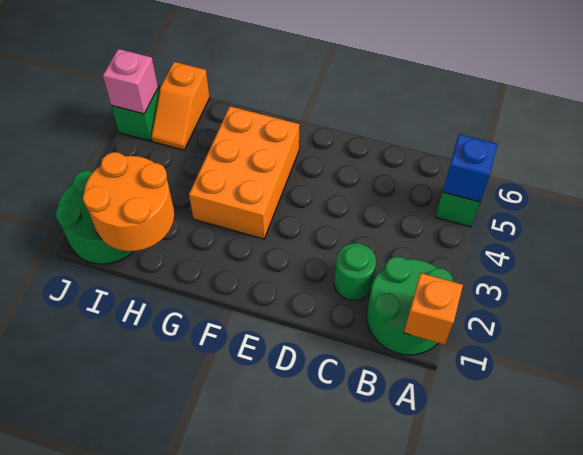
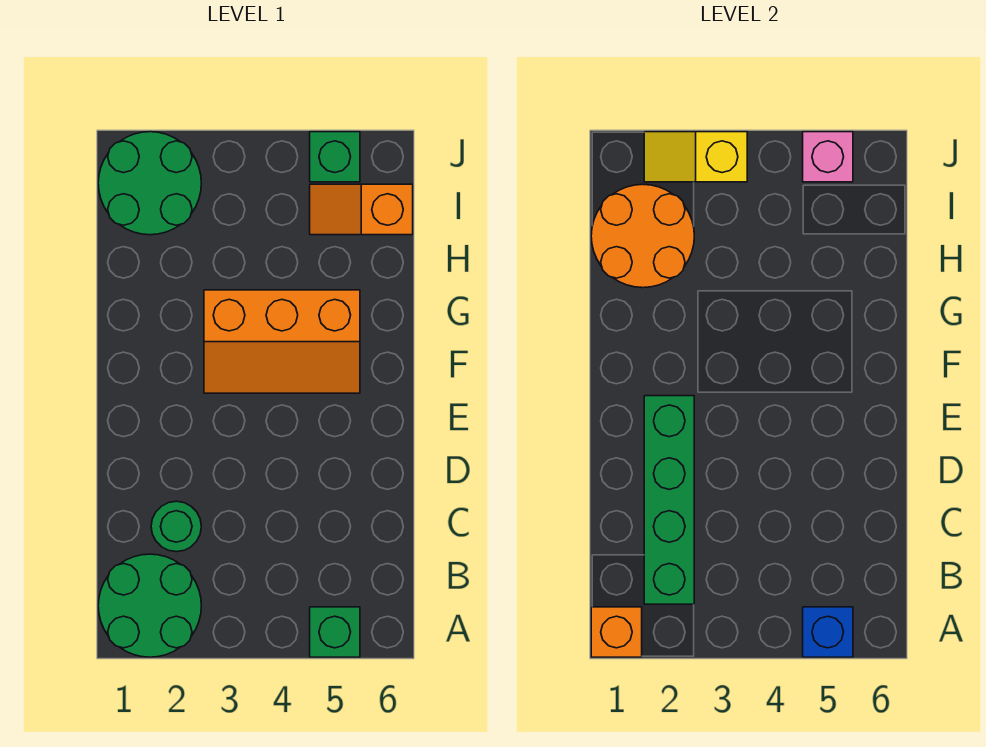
none -> green 1x4 brick [644,396,694,604]
orange 2x3 brick [189,106,299,239] -> orange 2x3 slope [204,290,360,393]
none -> yellow 1x2 slope [644,132,747,182]

